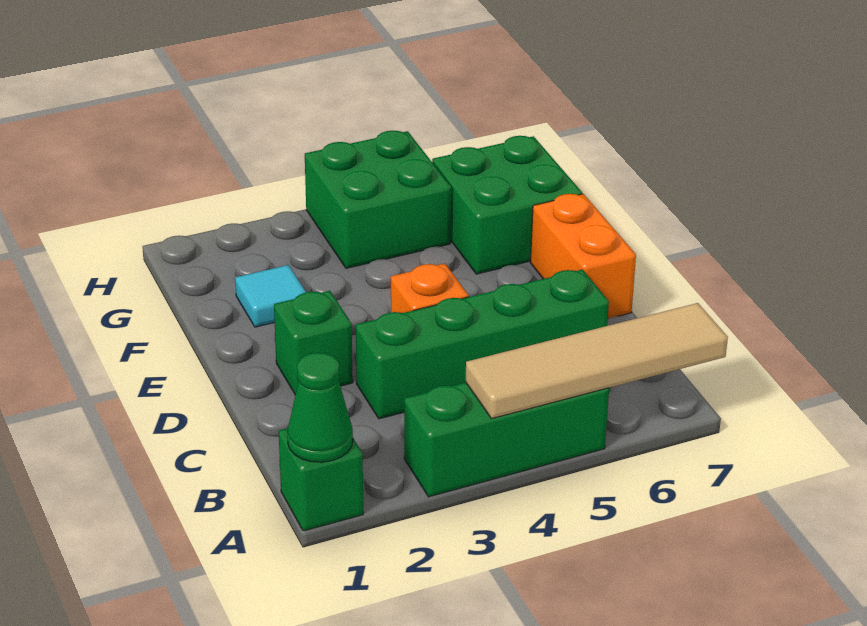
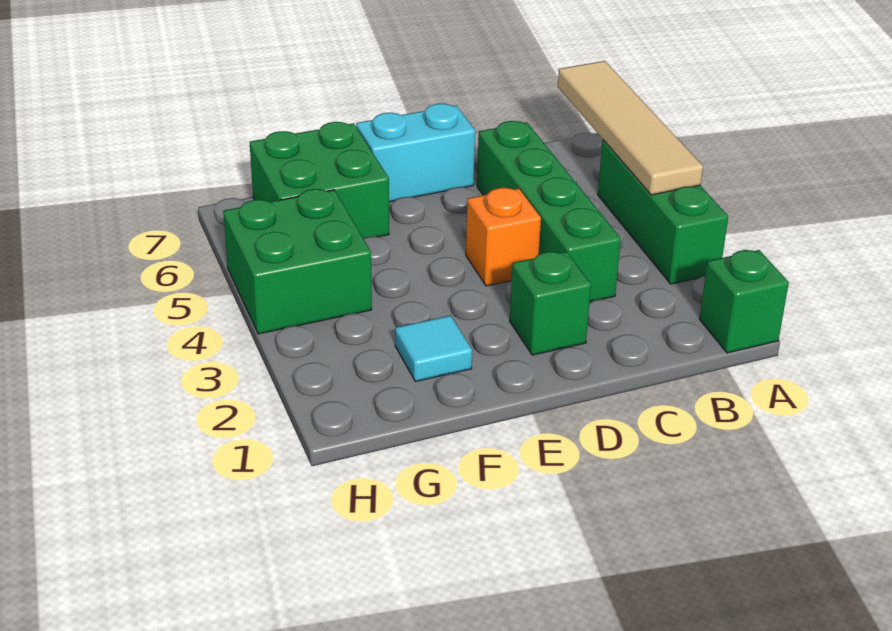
green 1x1 cone [287,353,353,462] -> none
orange 1x2 brick [530,194,636,319] -> cyan 1x2 brick [356,104,475,202]

